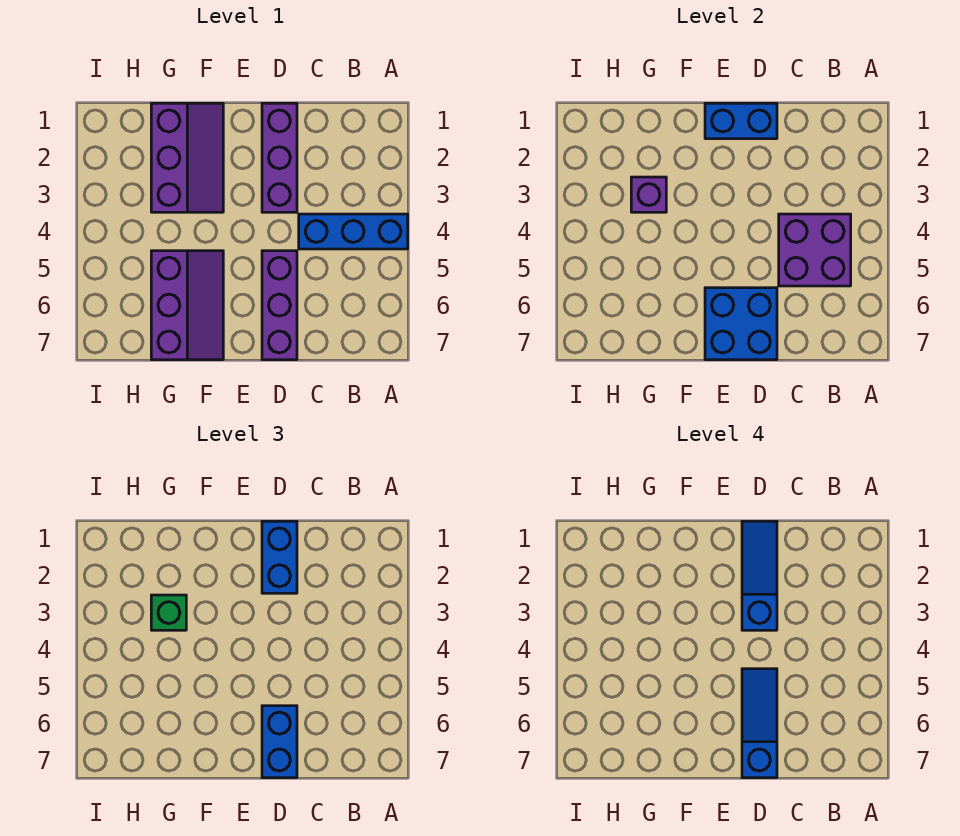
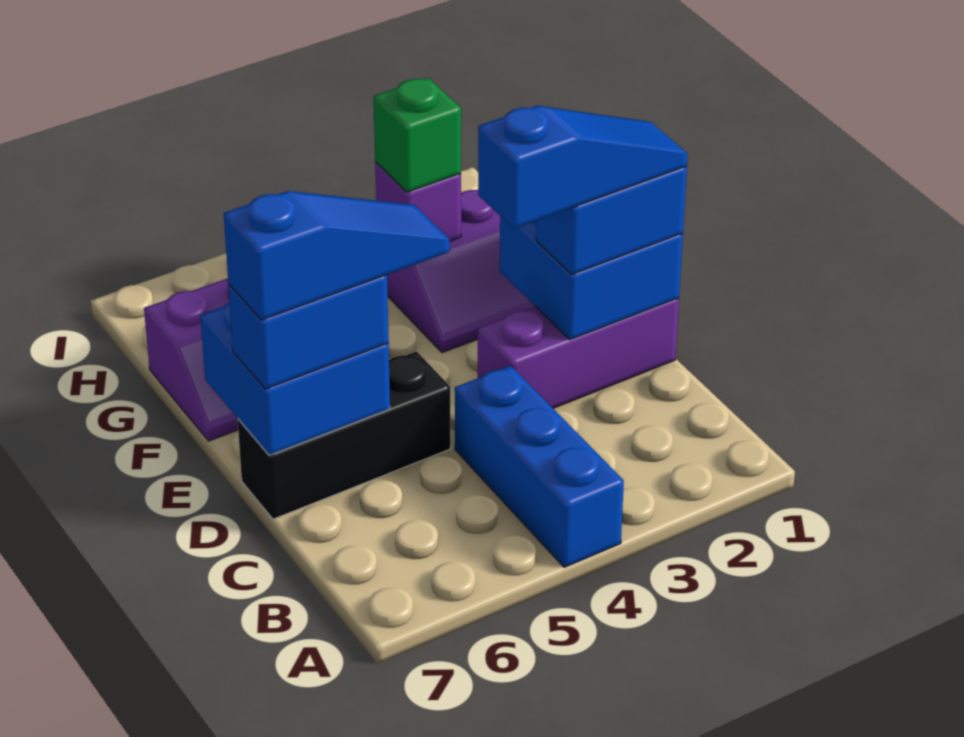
purple 2x2 brick [779,214,851,286] -> none
blue 1x2 brick [705,103,777,139] -> blue 2x2 brick [500,216,683,340]
purple 1x3 brick [262,251,297,360] -> black 1x3 brick [238,351,451,519]

